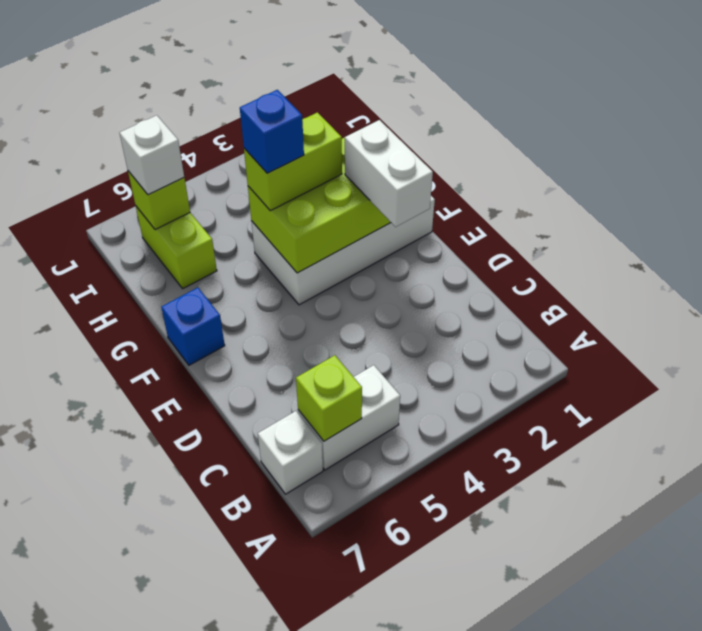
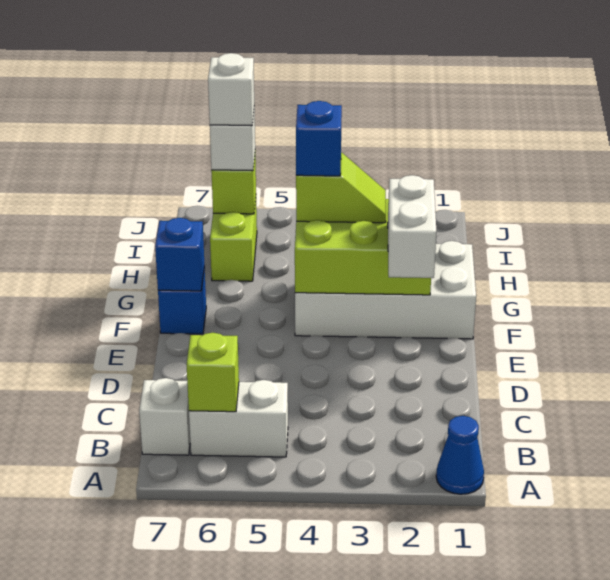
none -> blue 1x1 cone [436,416,484,494]
none -> blue 1x1 brick [155,218,204,291]
lime 1x2 brick [244,112,342,211] -> lime 1x2 slope [296,153,386,223]
none -> white 1x1 brick [208,53,254,126]

